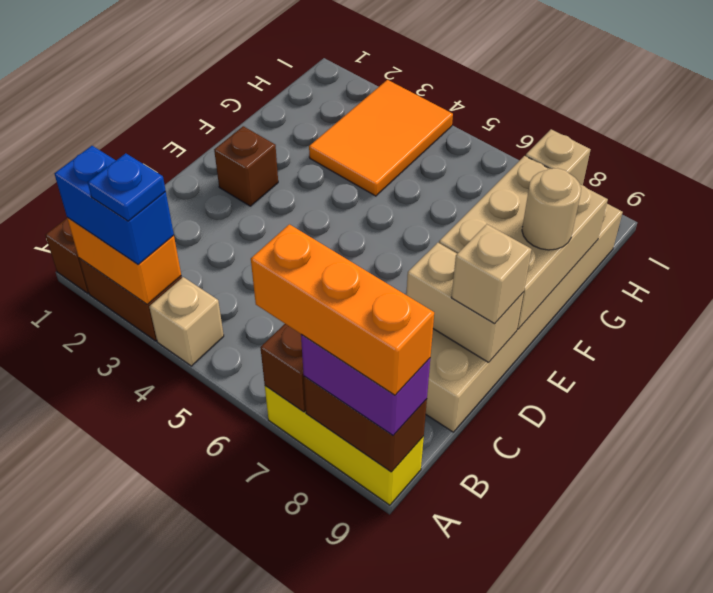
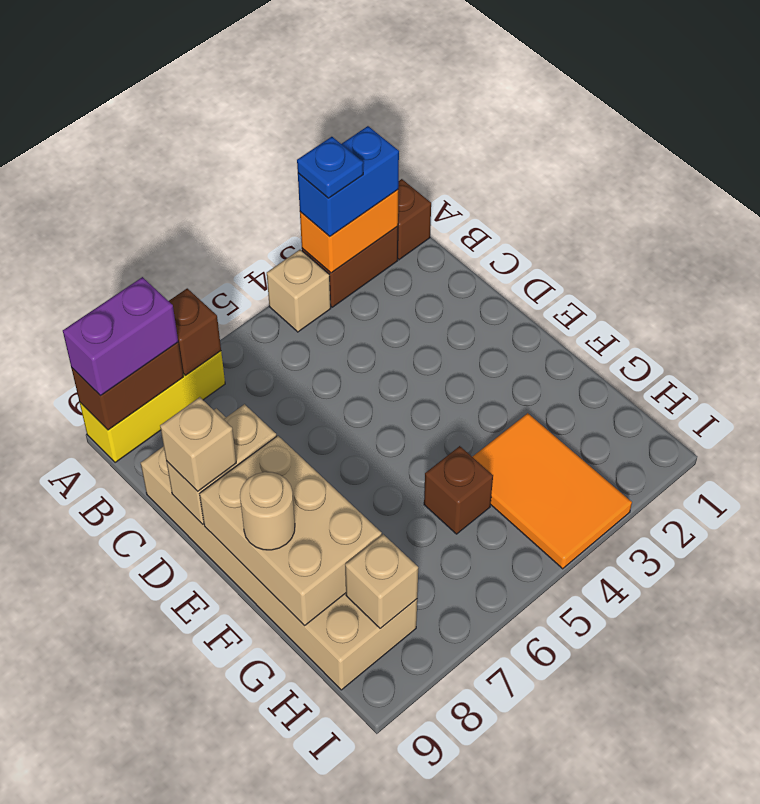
orange 1x3 brick [251,224,434,395] -> none
brown 1x1 brick [214,126,278,206] -> brown 1x1 brick moved to [424,446,493,534]

